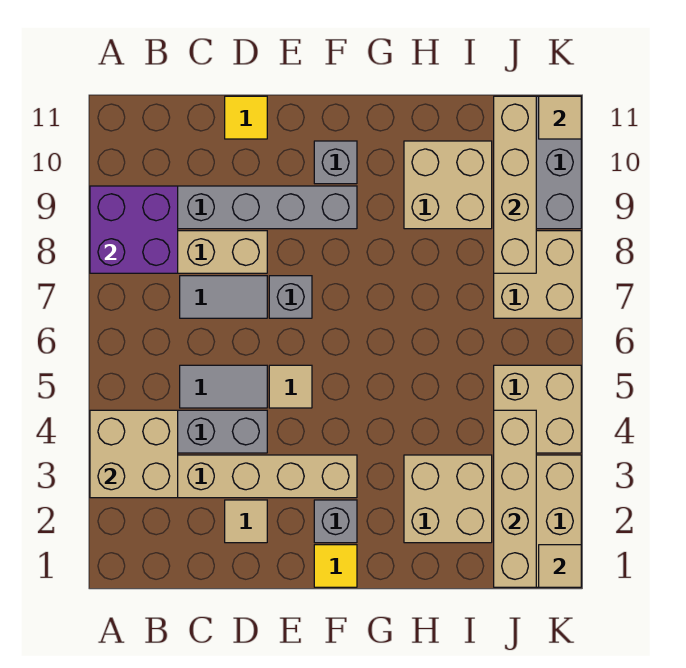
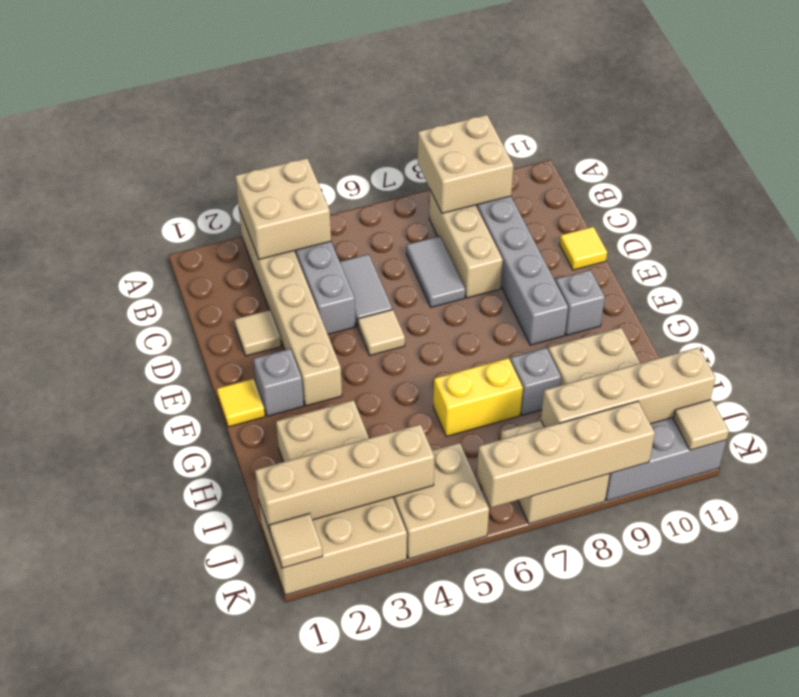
purple 2x2 brick [90,186,178,273] -> tan 2x2 brick [418,115,514,213]
grey 1x1 brick [269,276,312,318] -> grey 1x1 brick moved to [510,348,561,415]
none -> yellow 1x2 brick [433,358,523,437]
none -> tan 1x4 brick [477,401,655,508]

